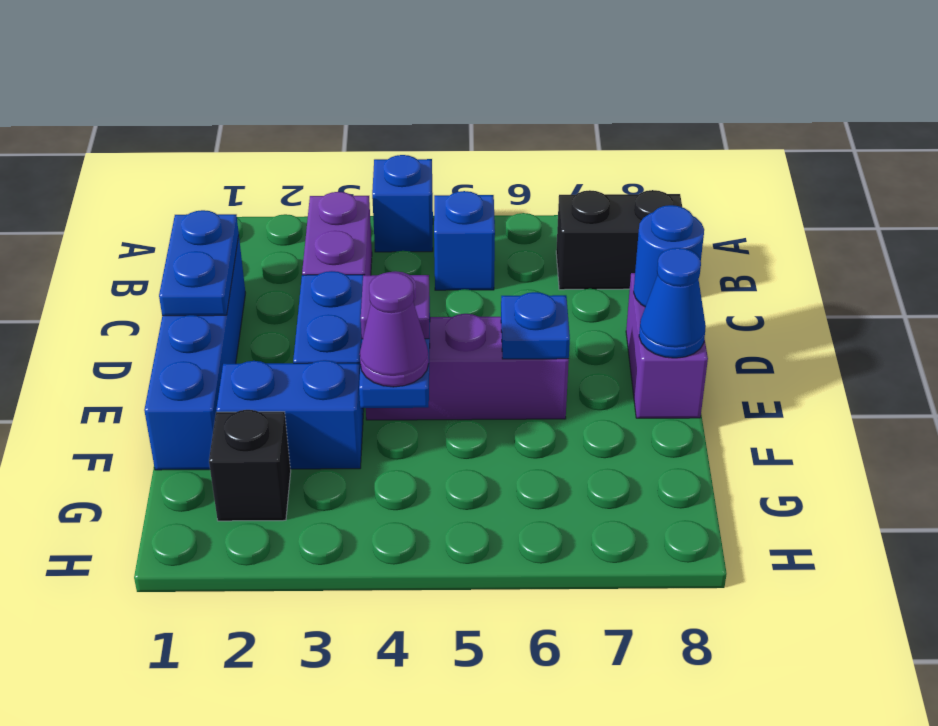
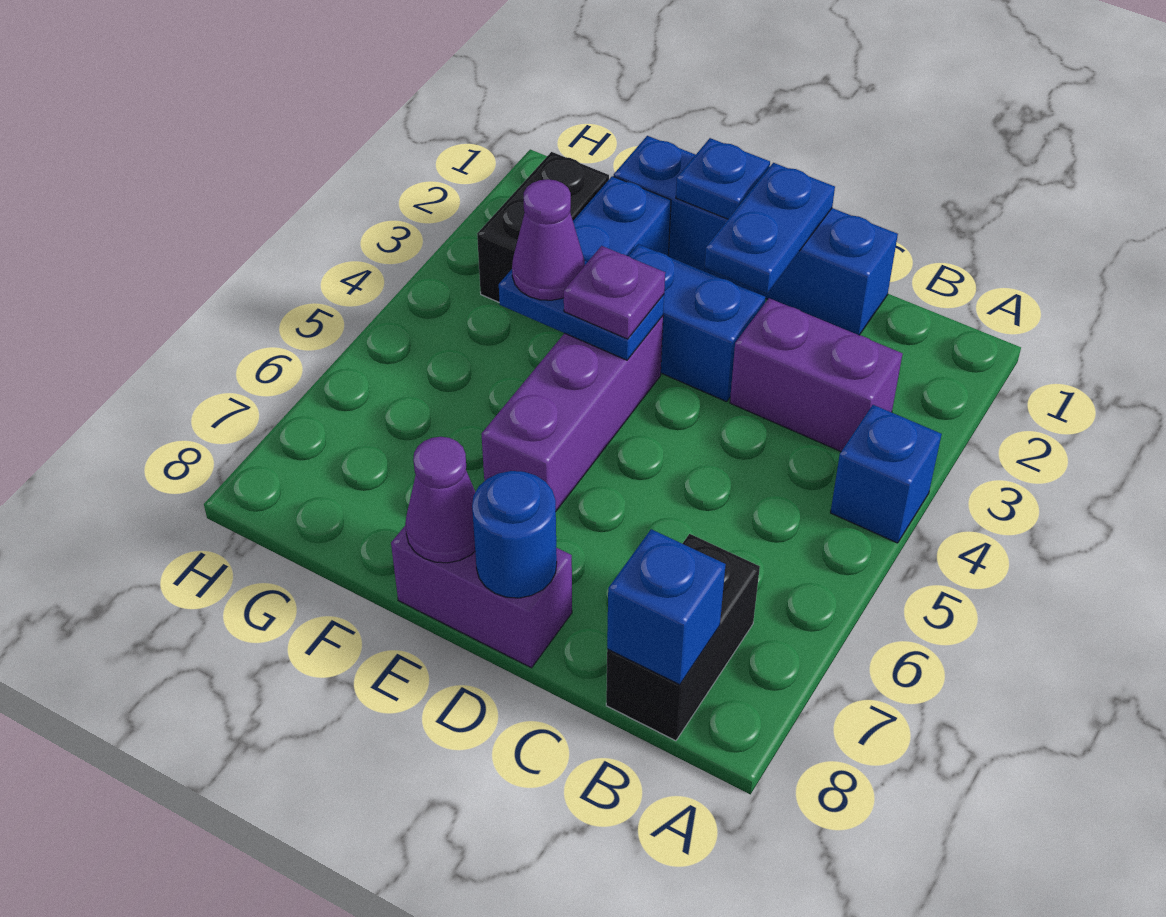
blue 1x1 brick [434,191,495,290] -> blue 1x1 brick moved to [607,529,726,685]
blue 1x2 plate [159,210,239,316] -> blue 1x2 plate turned to [705,163,835,293]
blue 1x1 plate [501,292,570,359] -> blue 1x1 plate moved to [676,138,770,219]
blue 1x1 cone [639,248,706,358] -> purple 1x1 cone [405,437,475,563]
black 1x1 brick [209,410,291,521] -> black 1x2 brick [477,152,609,302]

